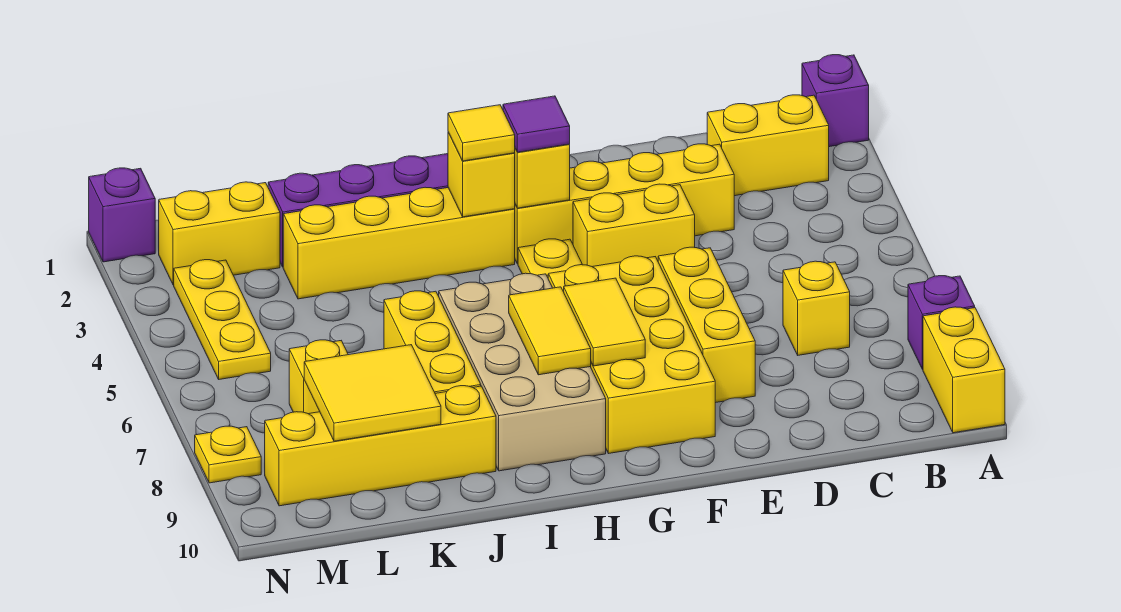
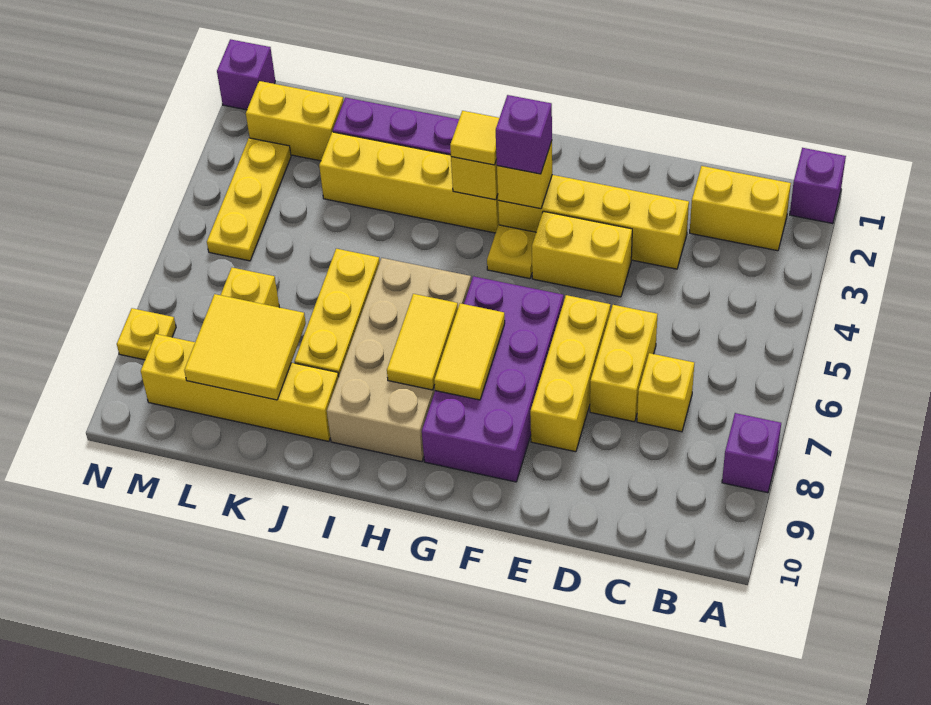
yellow 1x2 brick [923,307,1005,433] -> yellow 1x2 brick moved to [590,305,657,422]
yellow 2x4 brick [548,256,715,454] -> purple 2x4 brick [422,276,564,482]
purple 1x1 tile [503,96,570,152] -> purple 1x1 brick [496,95,552,174]

